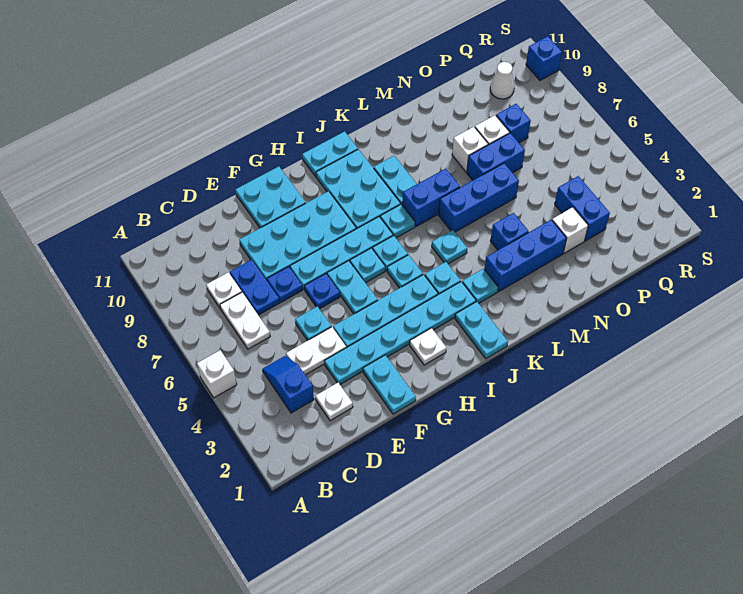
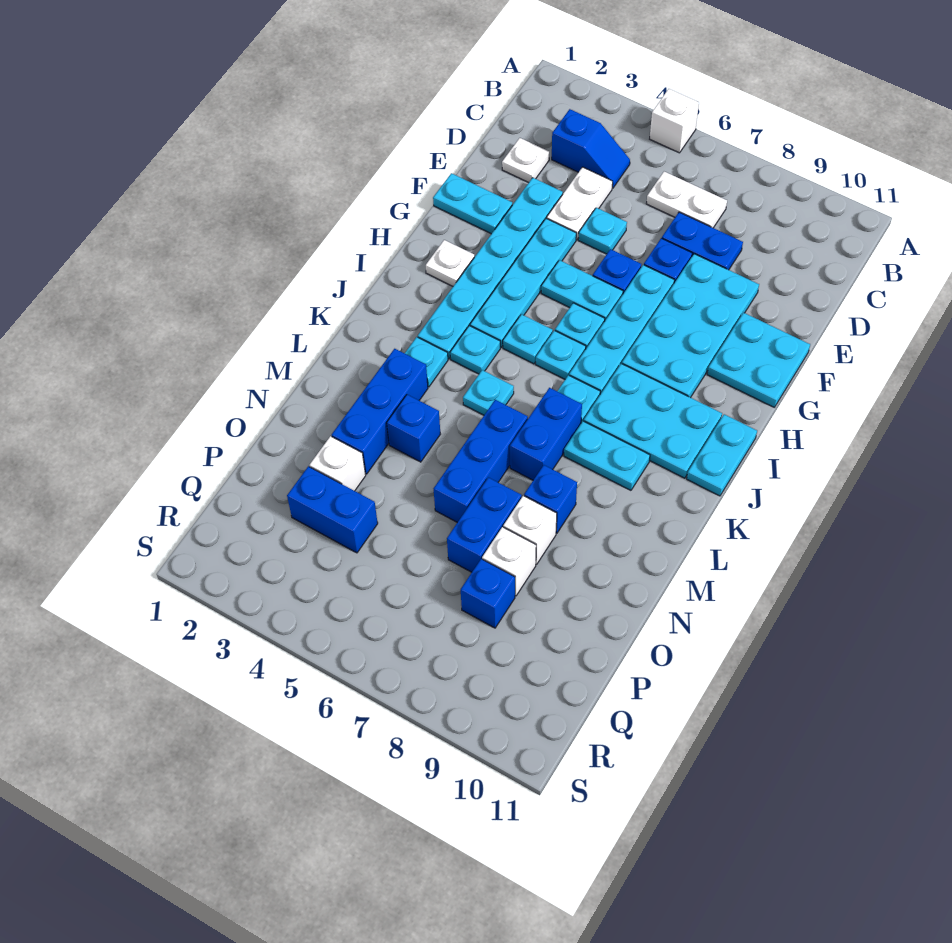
white 1x1 plate [206,272,242,308] -> none
cyan 1x2 plate [455,302,508,359] -> none
white 1x1 cone [490,62,514,99] -> none
blue 1x1 brick [526,36,562,80] -> blue 1x1 brick moved to [524,465,577,533]

